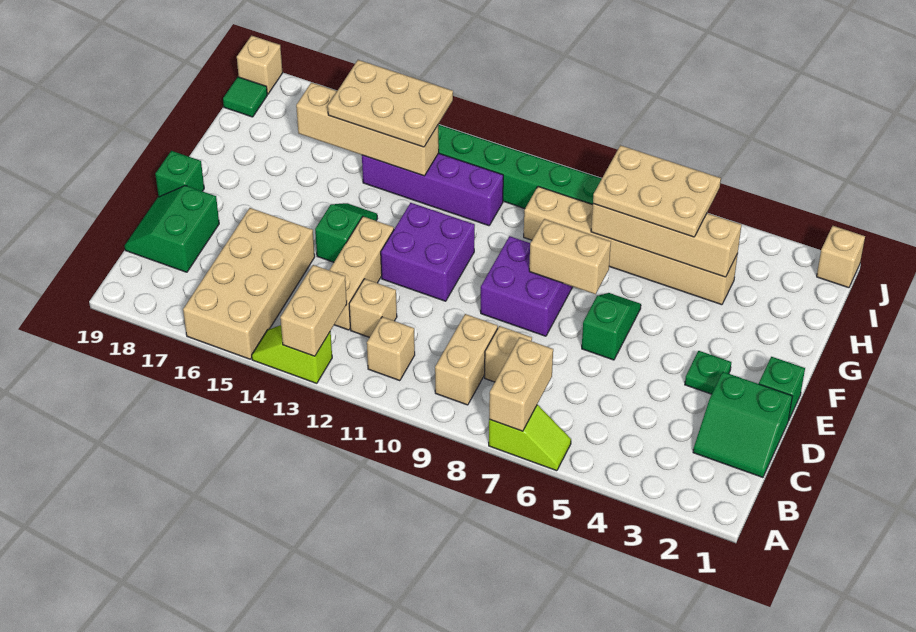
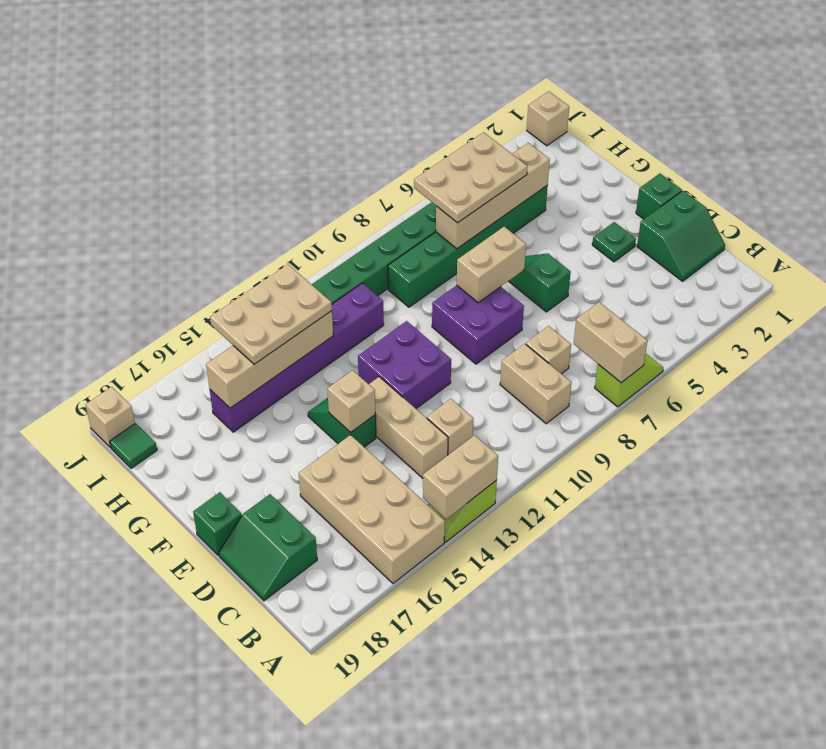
tan 1x2 brick [280,265,347,356] -> tan 1x2 brick turned to [423,435,498,519]
tan 1x1 brick [367,317,415,381] -> tan 1x1 brick moved to [327,370,375,432]
tan 1x6 brick [524,187,738,305] -> green 1x6 brick [388,185,548,307]
purple 1x4 brick [362,153,503,226] -> purple 1x6 brick [210,283,384,432]

